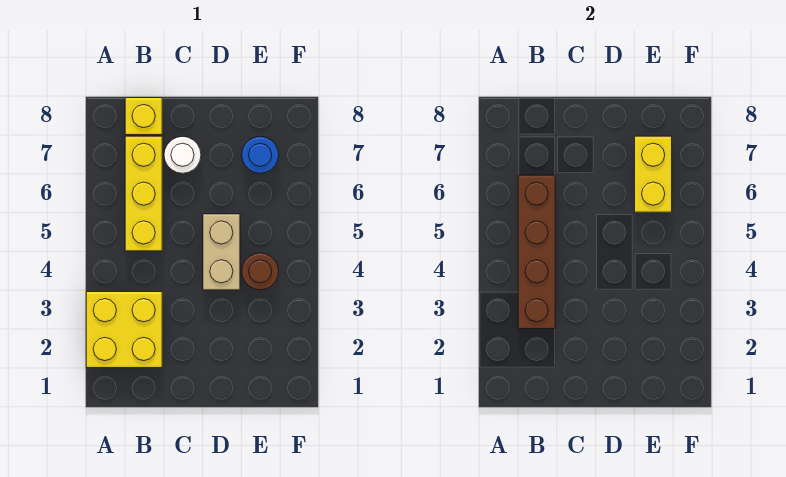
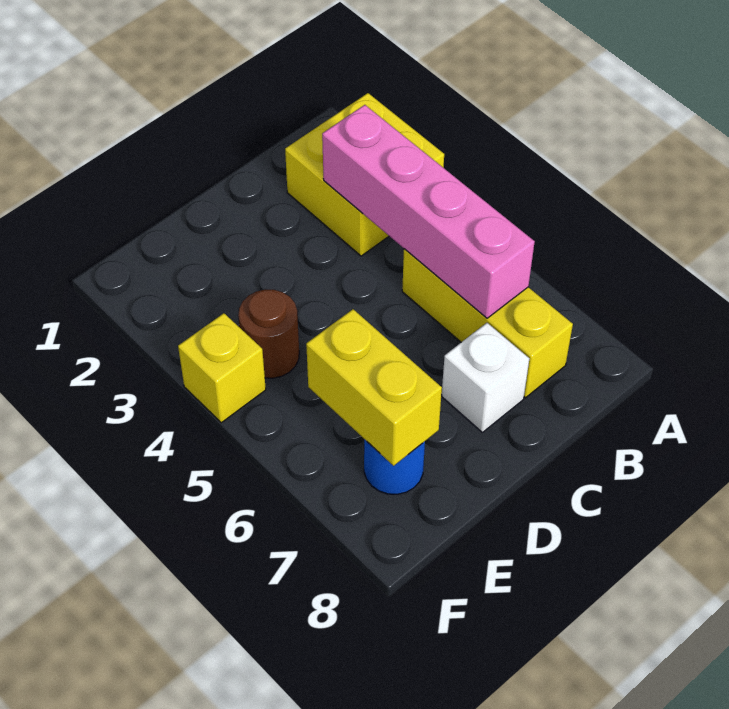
brown 1x4 brick [518,175,555,329] -> pink 1x4 brick [322,105,535,318]
yellow 1x1 brick [125,98,162,135] -> yellow 1x1 brick moved to [178,313,266,423]
white 1x1 round brick [164,137,201,173] -> white 1x1 brick [442,323,529,432]
tan 1x2 brick [203,214,240,290] -> none

